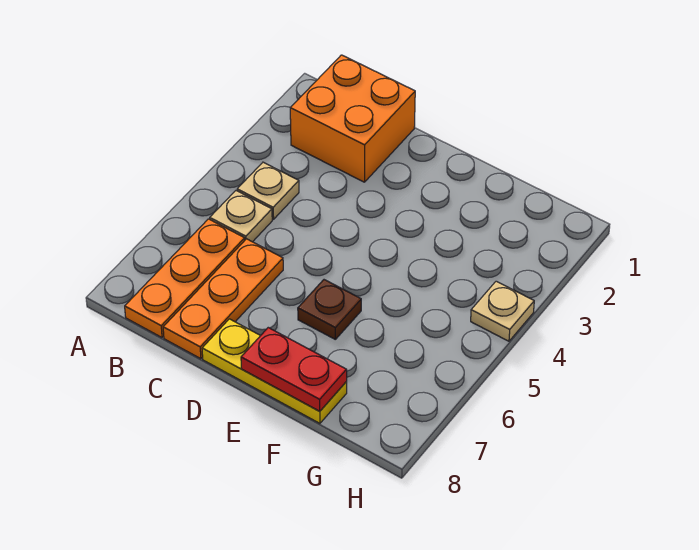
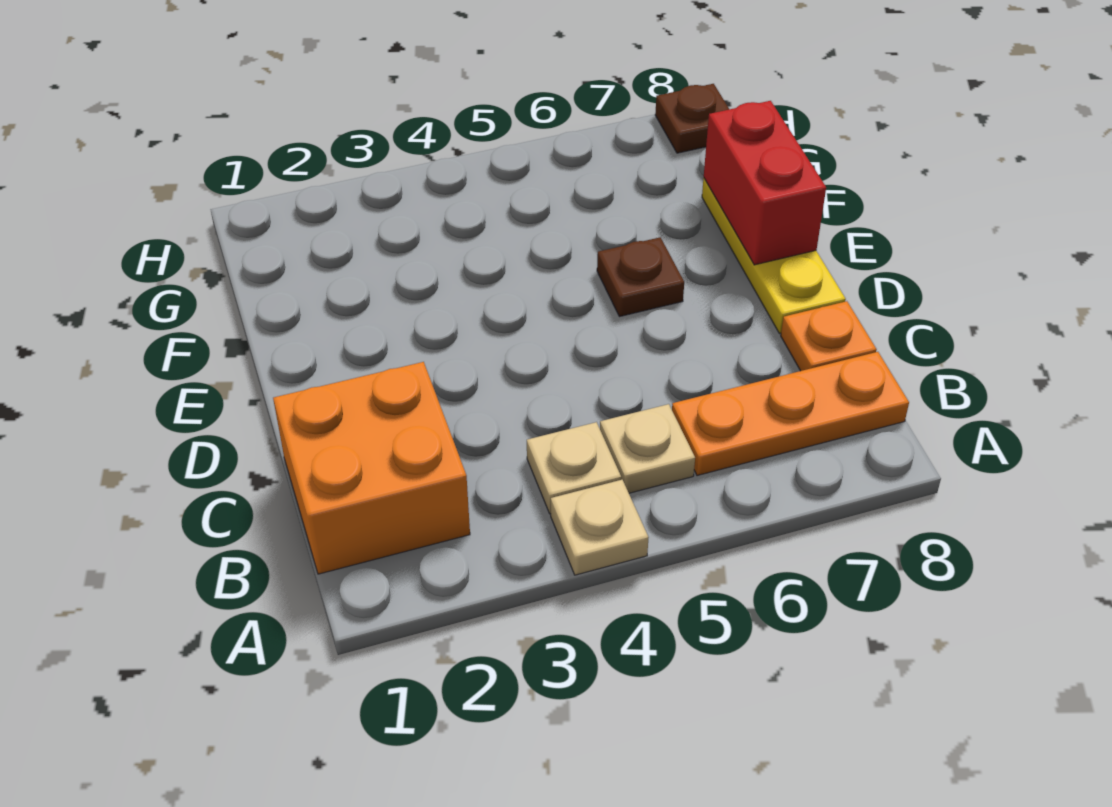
orange 1x3 plate [163,239,283,359] -> orange 1x1 plate [781,301,877,371]
red 1x2 plate [241,328,347,411] -> red 1x2 brick [704,101,826,265]
tan 1x1 plate [471,281,534,341] -> tan 1x1 plate moved to [551,480,649,575]
none -> brown 1x1 plate [655,84,729,153]

